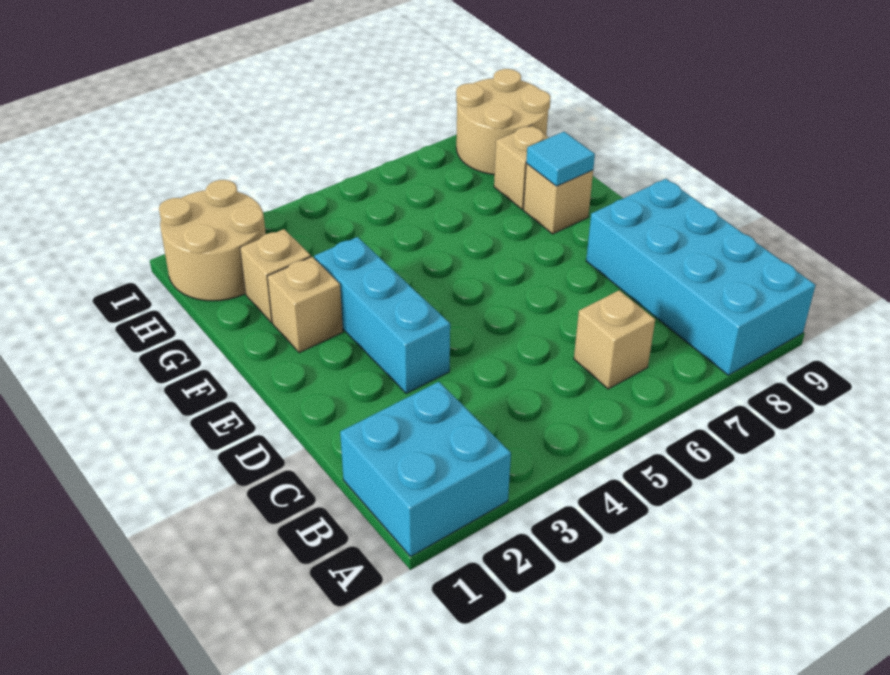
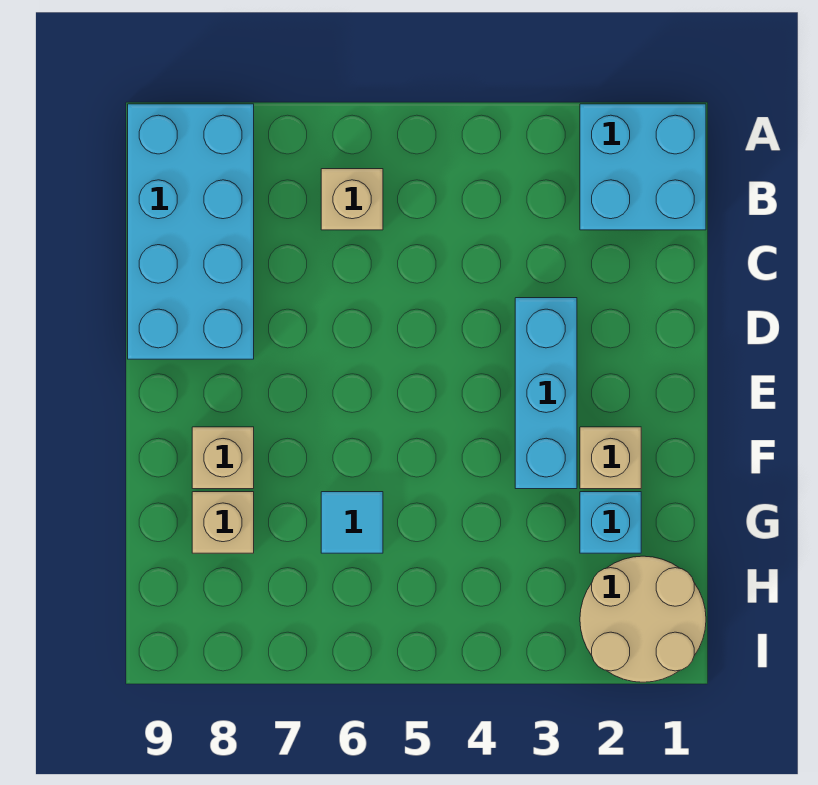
cyan 1x1 tile [526,132,595,186] -> cyan 1x1 tile moved to [321,492,383,553]
tan 1x1 brick [240,229,311,323] -> cyan 1x1 brick [580,492,641,553]
tan 2x2 round brick [456,69,551,175] -> none

